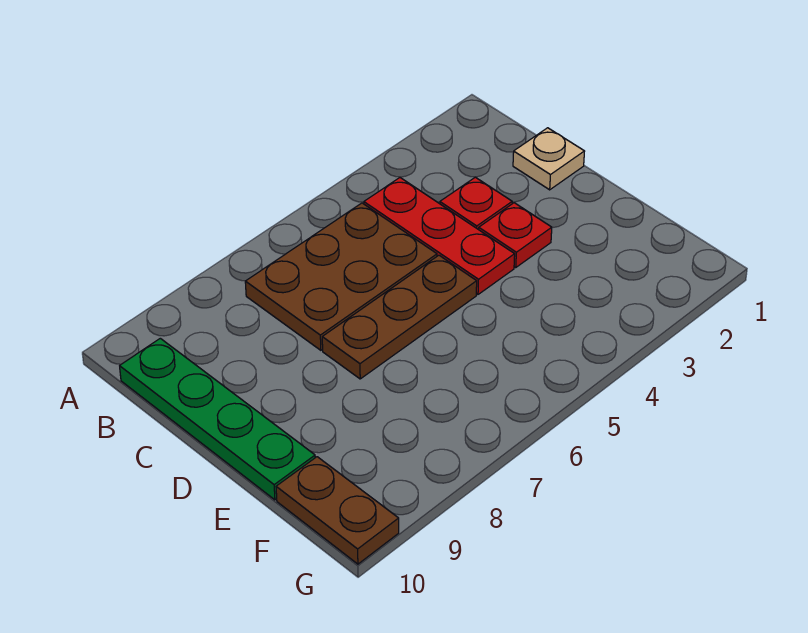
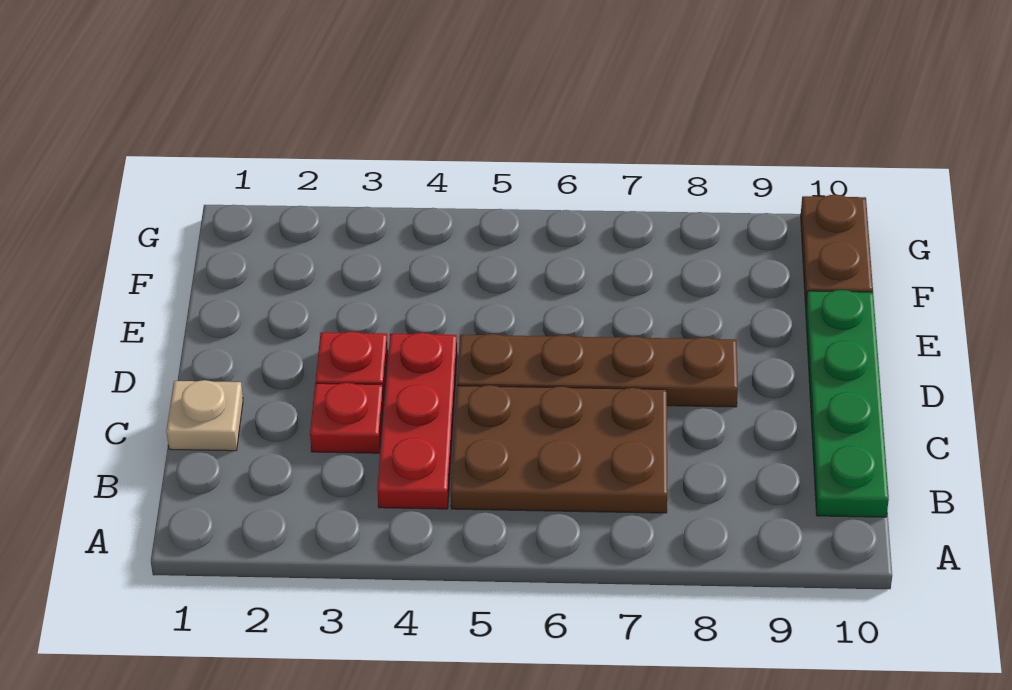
brown 1x3 plate [322,255,477,379] -> brown 1x4 plate [457,334,738,407]

